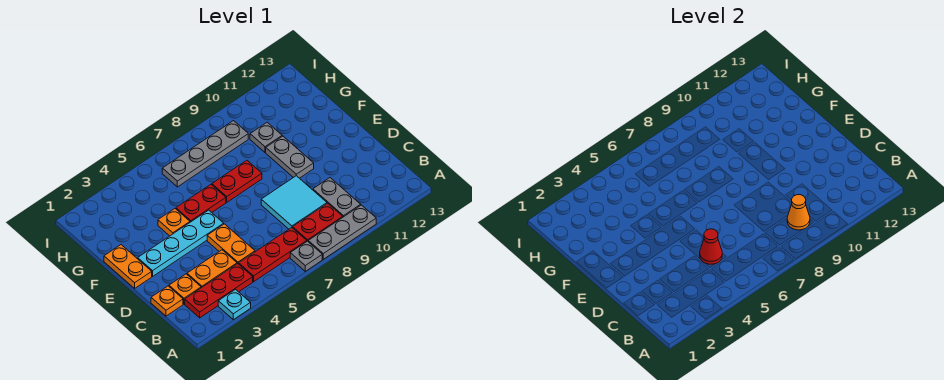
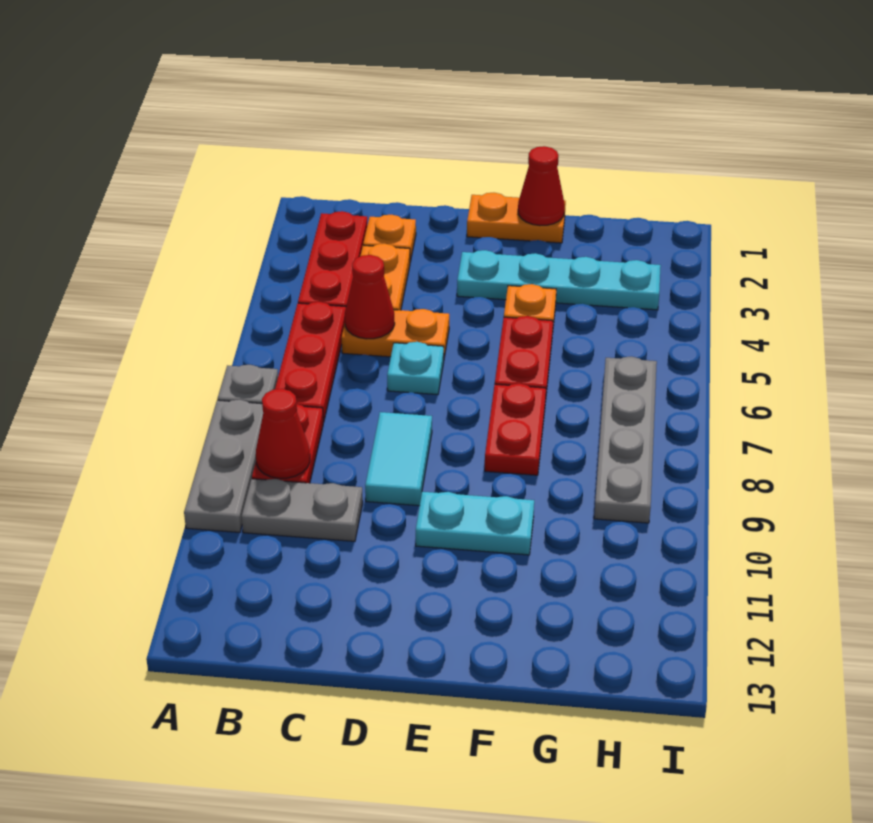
cyan 1x1 plate [218,290,251,320] -> cyan 1x1 plate moved to [387,342,444,395]
orange 1x1 cone [787,195,810,230] -> red 1x1 cone [256,389,310,478]
orange 1x1 plate [151,286,183,316] -> none
cyan 2x2 tile [261,176,327,229] -> cyan 1x2 tile [365,412,432,506]
cyan 1x4 plate [138,210,224,276] -> cyan 1x4 plate turned to [457,250,661,310]
grey 1x2 plate [266,136,314,178] -> cyan 1x2 plate [416,492,534,555]
none -> red 1x1 cone [518,146,565,226]
grey 1x1 plate [250,122,282,152] -> none

